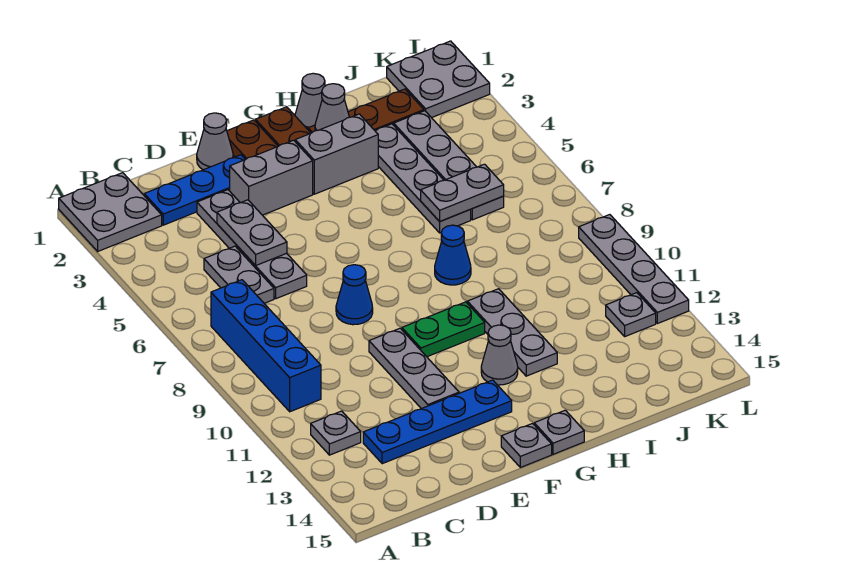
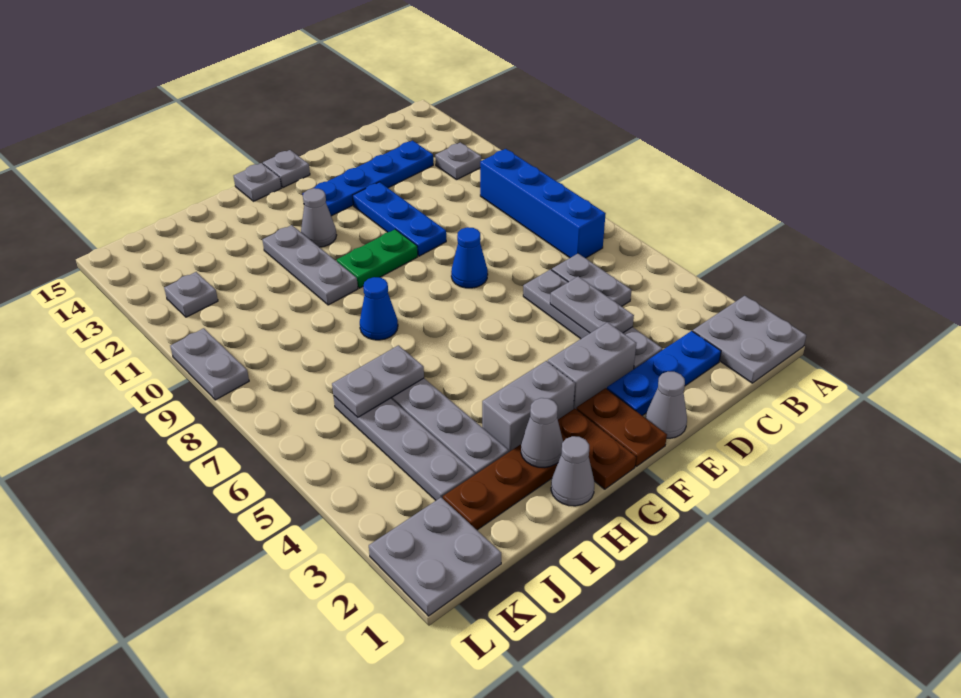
grey 1x3 plate [369,328,459,409] -> blue 1x3 plate [353,182,446,256]
grey 1x4 plate [579,215,689,324] -> grey 1x2 plate [170,328,249,400]

